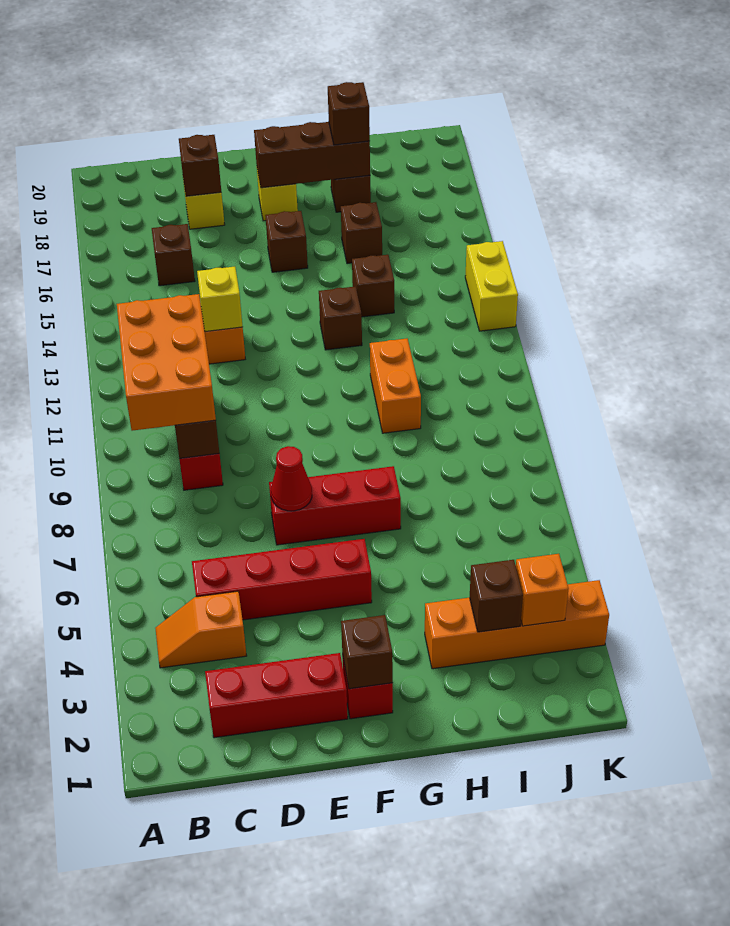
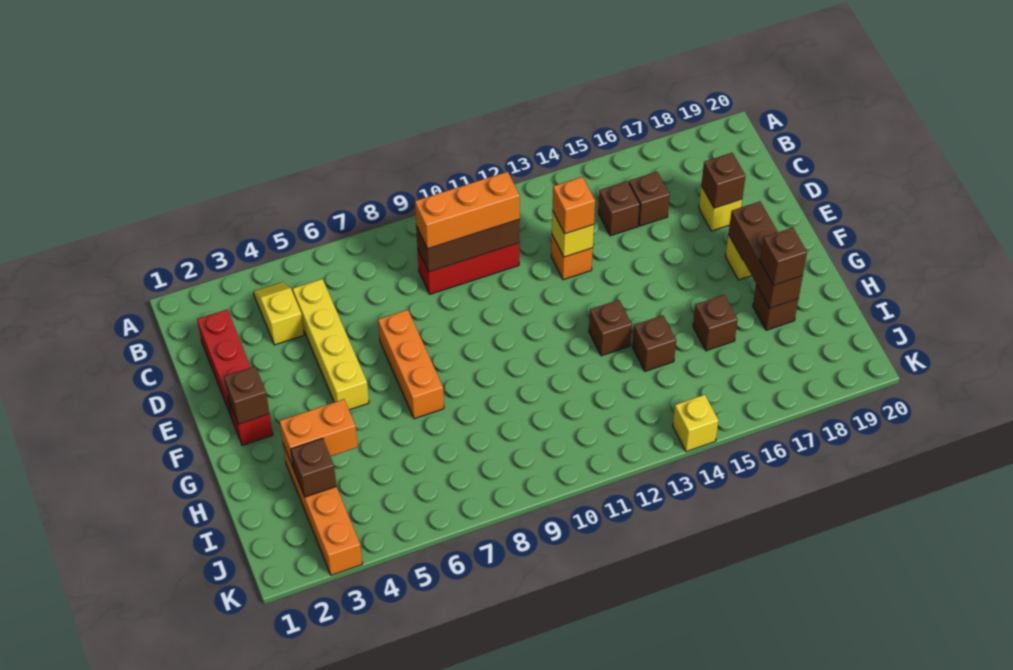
orange 1x2 slope [155,591,247,668] -> yellow 1x2 slope [254,282,304,345]
orange 2x3 brick [117,294,216,431] -> orange 1x3 brick [415,172,520,249]
red 1x4 brick [192,539,372,620] -> yellow 1x4 brick [293,279,369,410]
red 1x3 brick [269,466,401,545] -> orange 1x3 brick [378,310,444,419]
red 1x1 cone [271,446,312,511] -> none
brown 1x1 brick [265,211,308,272] -> brown 1x1 brick moved to [598,181,640,236]
orange 1x2 brick [370,339,421,433] -> orange 1x2 brick moved to [280,399,358,469]
orange 1x1 brick [516,554,568,626] -> orange 1x1 brick moved to [552,177,595,234]
yellow 1x2 brick [465,241,518,331] -> yellow 1x1 brick [673,395,718,452]

